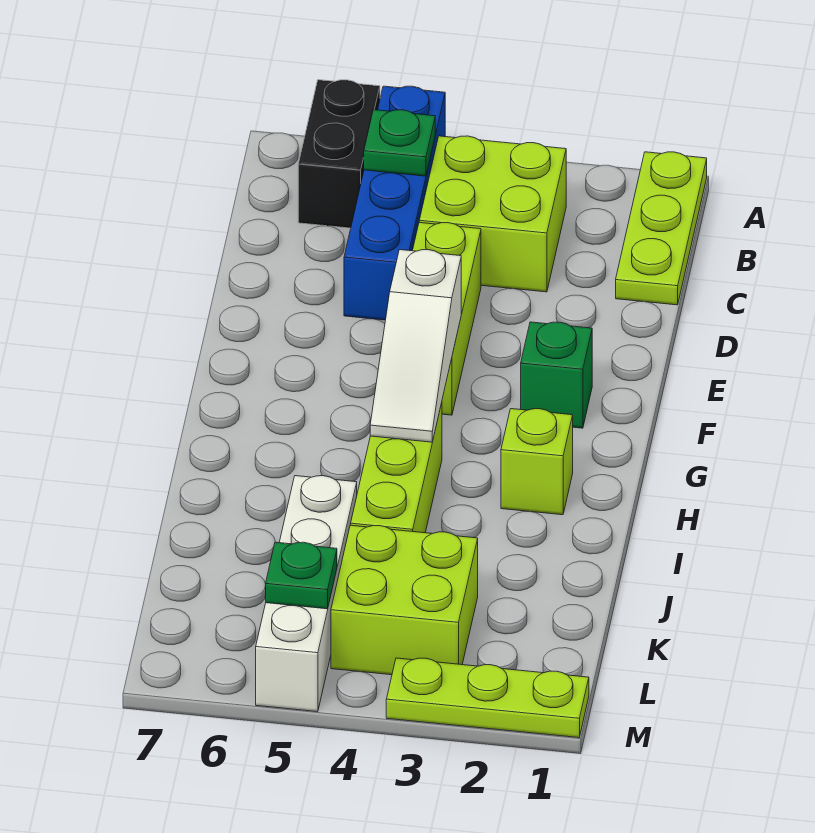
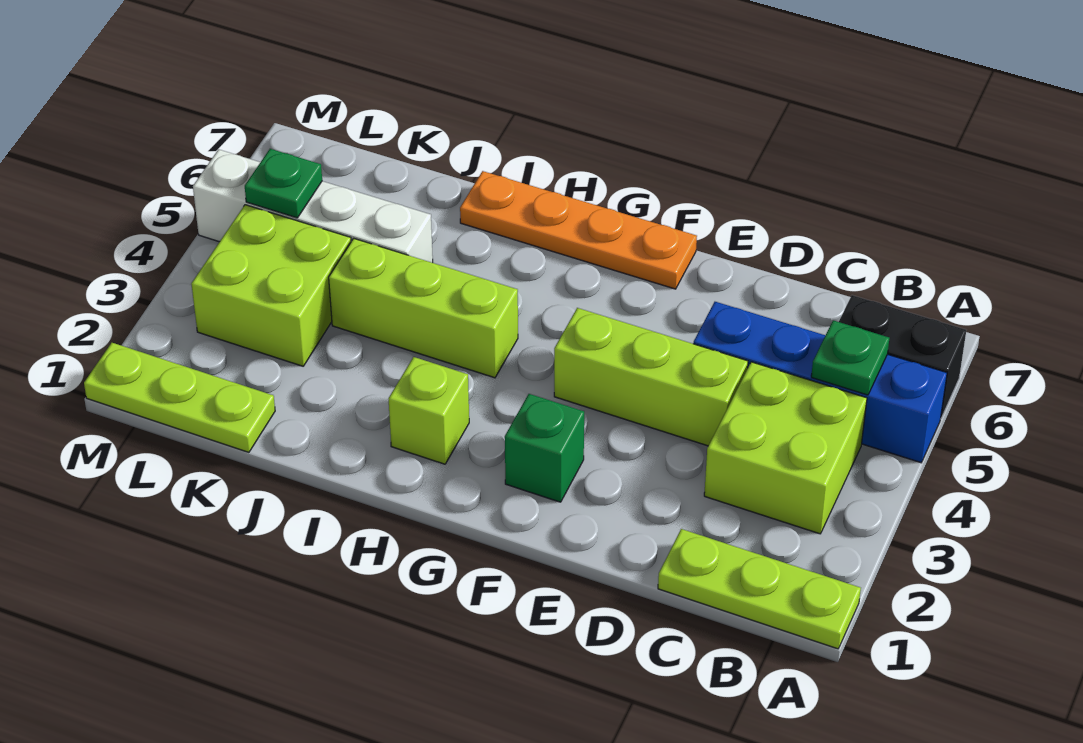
white 1x3 slope [370,250,461,442] -> none
none -> orange 1x4 plate [460,171,697,289]
lime 1x3 plate [386,658,589,738] -> lime 1x3 plate turned to [84,343,275,452]

